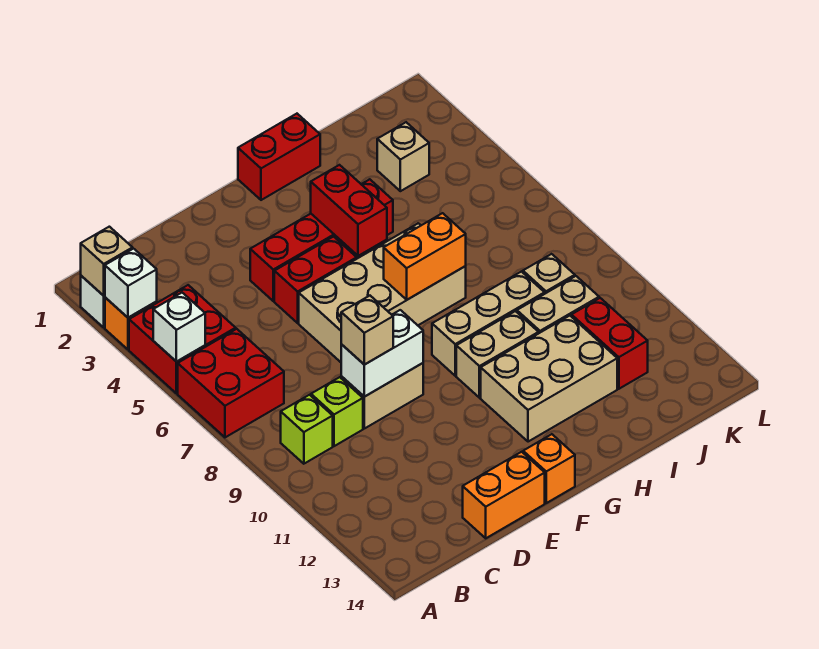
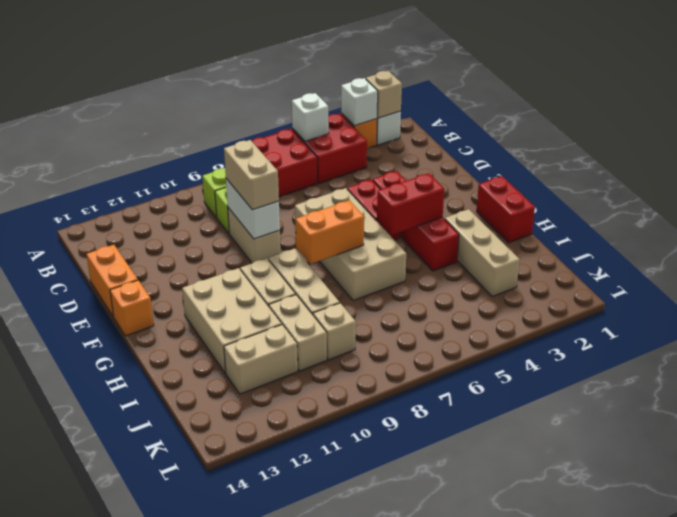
tan 1x1 brick [341,296,393,365] -> tan 1x2 brick [224,140,279,210]
orange 1x2 brick [384,213,466,300] -> orange 1x2 brick turned to [296,200,364,264]
tan 1x1 brick [377,122,429,191] -> tan 1x3 brick [445,209,520,297]
red 1x2 brick [571,298,648,389] -> tan 1x2 brick [224,325,298,394]

